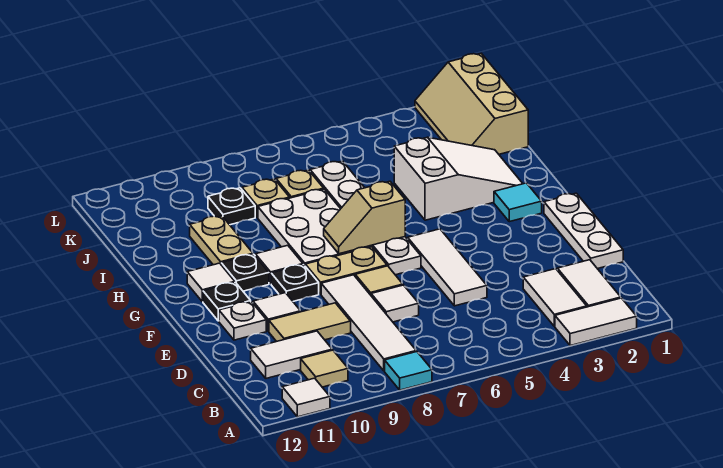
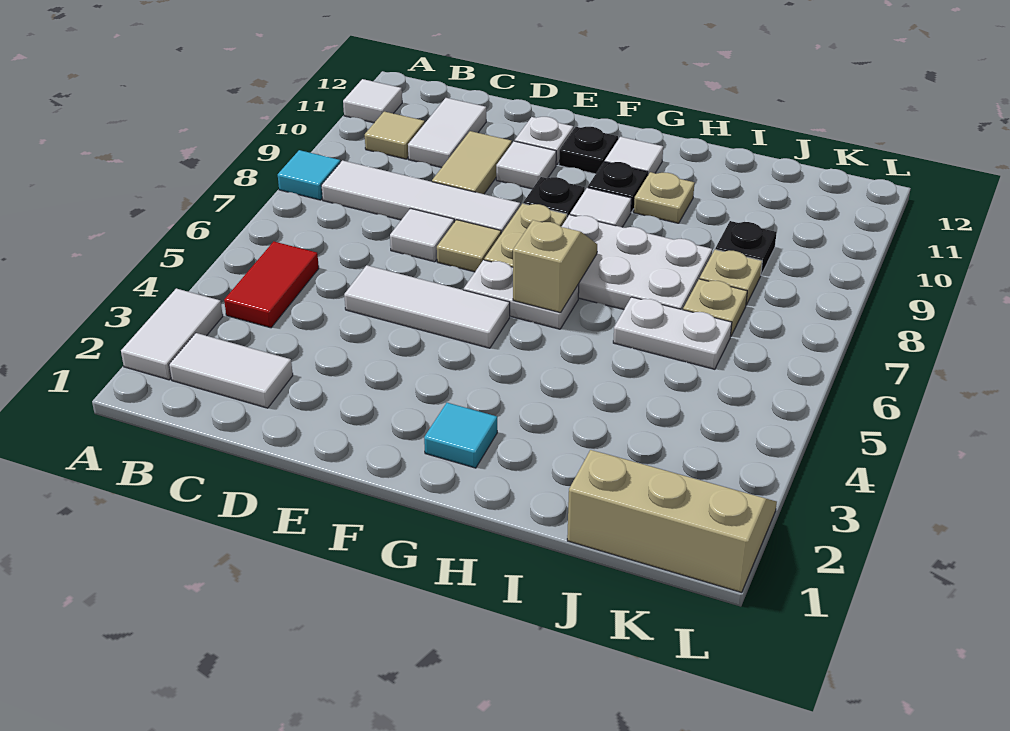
white 1x2 tile [523,269,587,326] -> none
none -> red 1x2 tile [224,241,319,328]
white 1x3 plate [544,193,623,269] -> none
white 2x3 slope [394,137,523,220] -> none
tan 1x2 plate [190,216,253,265] -> tan 1x1 plate [634,172,694,223]

